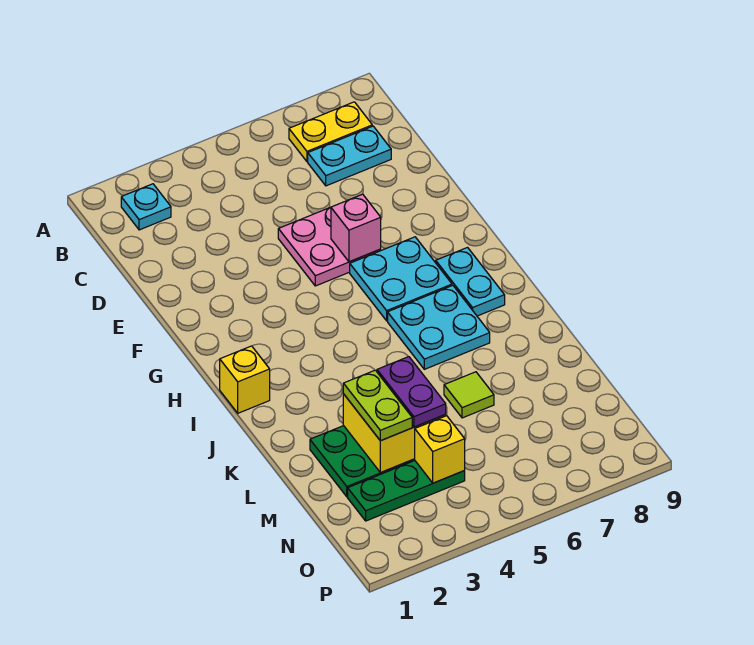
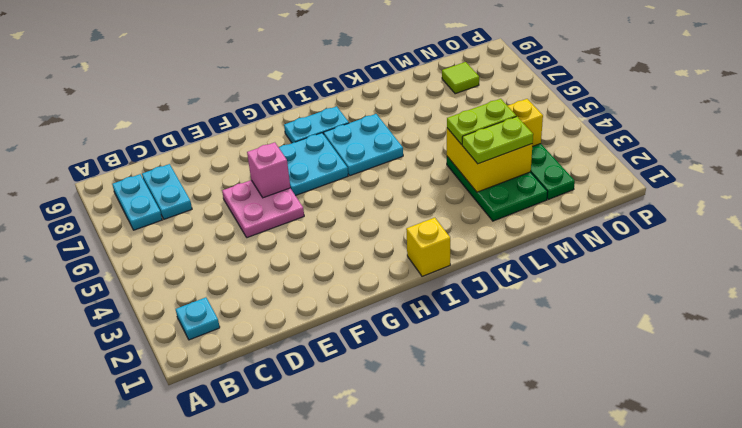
yellow 1x2 plate [289,102,372,162] -> cyan 1x2 plate [112,174,162,230]
purple 1x2 plate [377,357,446,427] -> lime 1x2 plate [447,99,516,145]
lime 1x1 tile [444,372,494,418] -> lime 1x1 tile moved to [442,62,479,94]

